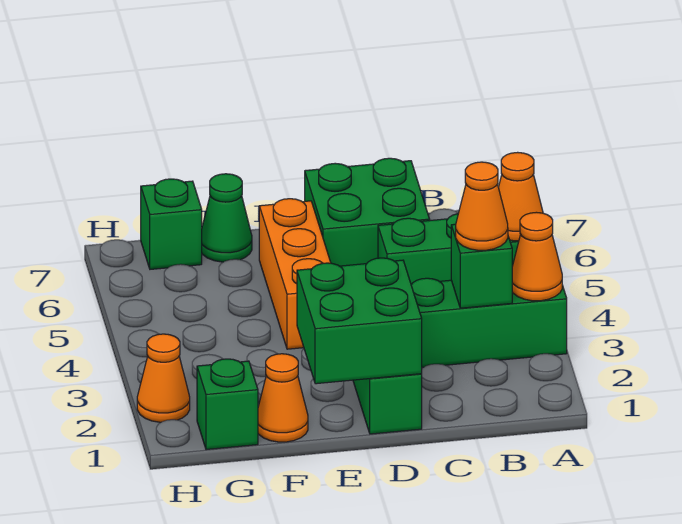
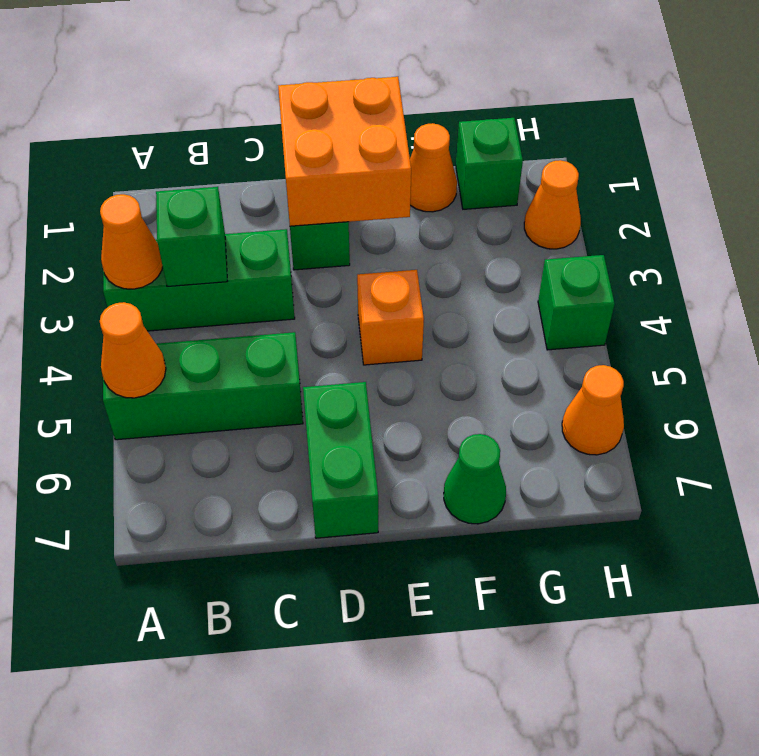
orange 1x1 cone [456,162,508,250] -> orange 1x1 cone moved to [562,365,624,455]
green 2x2 brick [305,158,430,266] -> green 1x2 brick [303,382,378,538]
green 2x2 brick [297,258,422,384] -> orange 2x2 brick [278,77,411,226]
orange 1x3 brick [259,199,331,349] -> orange 1x1 brick [357,270,424,365]
green 1x1 brick [141,179,202,269] -> green 1x1 brick moved to [538,255,615,350]

